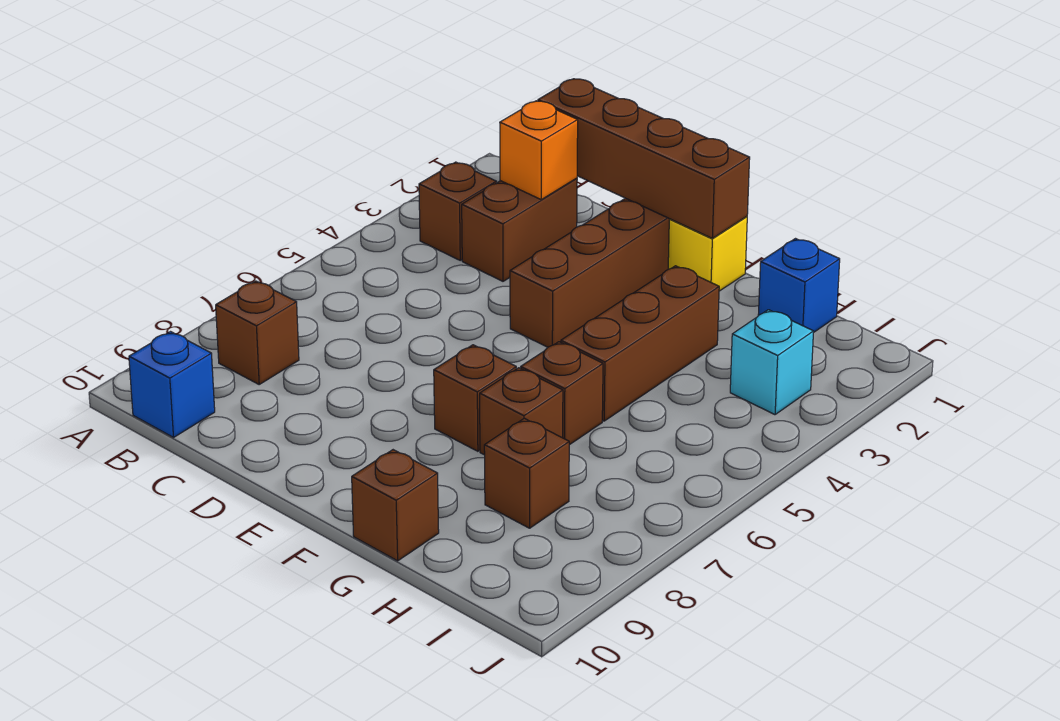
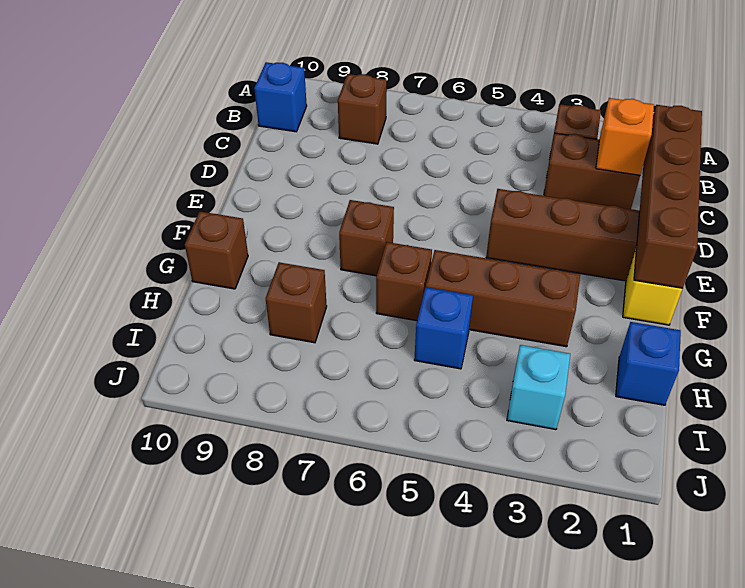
brown 1x1 brick [480,368,563,455] -> none
none -> blue 1x1 brick [414,287,473,369]

